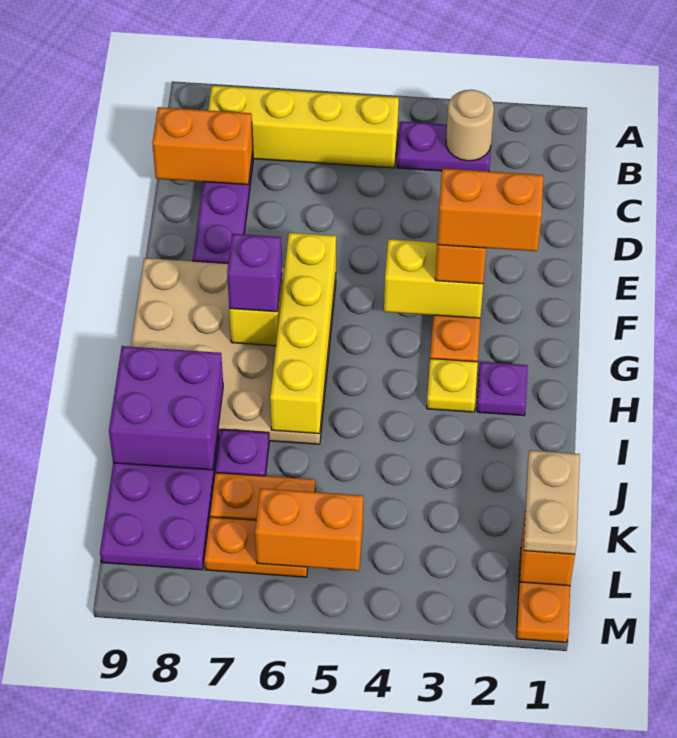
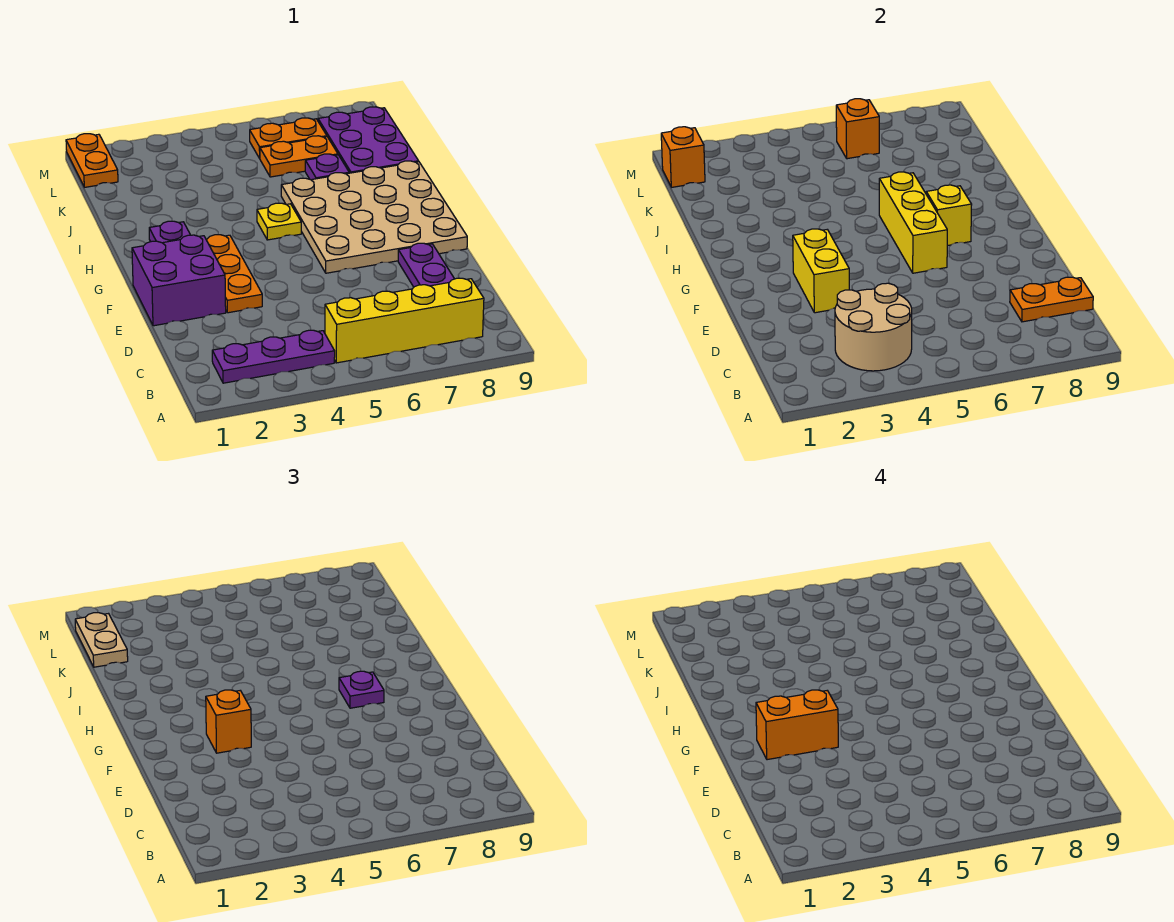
purple 1x2 plate [397,122,491,171] -> purple 1x3 plate [212,330,335,383]
tan 1x1 round brick [446,90,494,161] -> tan 2x2 round brick [835,283,912,371]
orange 1x2 brick [152,107,253,185] -> orange 1x2 plate [1010,277,1093,322]
yellow 1x2 brick [384,239,483,318] -> yellow 1x2 brick turned to [793,229,849,313]
yellow 1x4 brick [270,233,336,434] -> yellow 1x3 brick [879,172,947,273]
purple 1x1 brick [227,234,282,312] -> purple 1x1 plate [339,671,384,708]
yellow 1x1 plate [427,359,478,412] -> yellow 1x1 plate moved to [257,203,301,240]
purple 2x2 brick [109,346,223,470] -> purple 2x2 brick moved to [132,235,226,326]
orange 1x2 brick [255,488,363,571] -> orange 1x1 brick [836,99,879,159]

